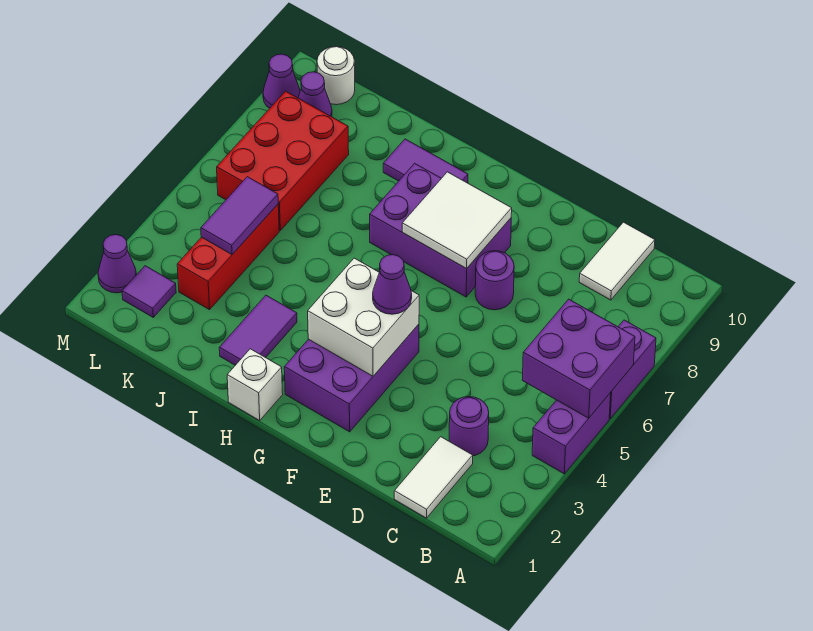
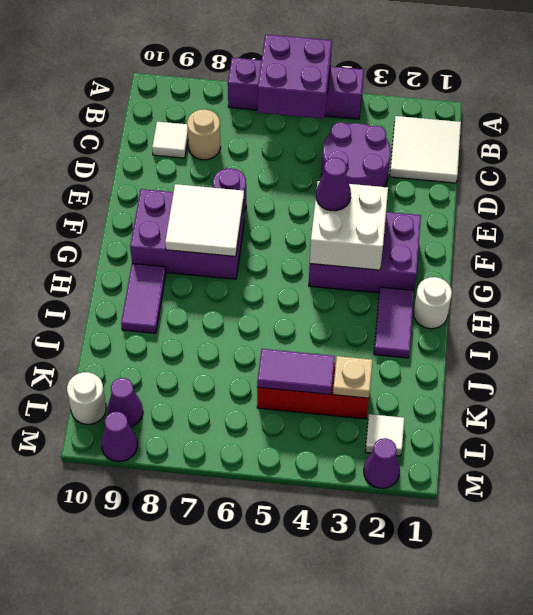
white 1x2 tile [394,437,473,518] -> white 2x2 tile [390,116,461,183]
purple 1x1 round brick [449,397,489,456] -> purple 2x2 round brick [321,122,391,187]
none -> tan 1x1 round brick [187,109,221,160]
white 1x2 tile [579,222,655,300] -> white 1x1 tile [152,122,188,158]
purple 2x3 brick [370,163,511,297] -> purple 2x3 brick turned to [130,189,244,279]
white 1x1 brick [227,349,283,420] -> white 1x1 round brick [414,277,452,329]
purple 1x2 tile [219,295,297,365] -> purple 1x2 tile turned to [374,287,414,358]
none -> tan 1x1 plate [333,356,372,398]
red 2x3 brick [217,91,349,230] -> none
purple 1x1 tile [122,266,176,317] -> white 1x1 tile [365,414,404,456]

